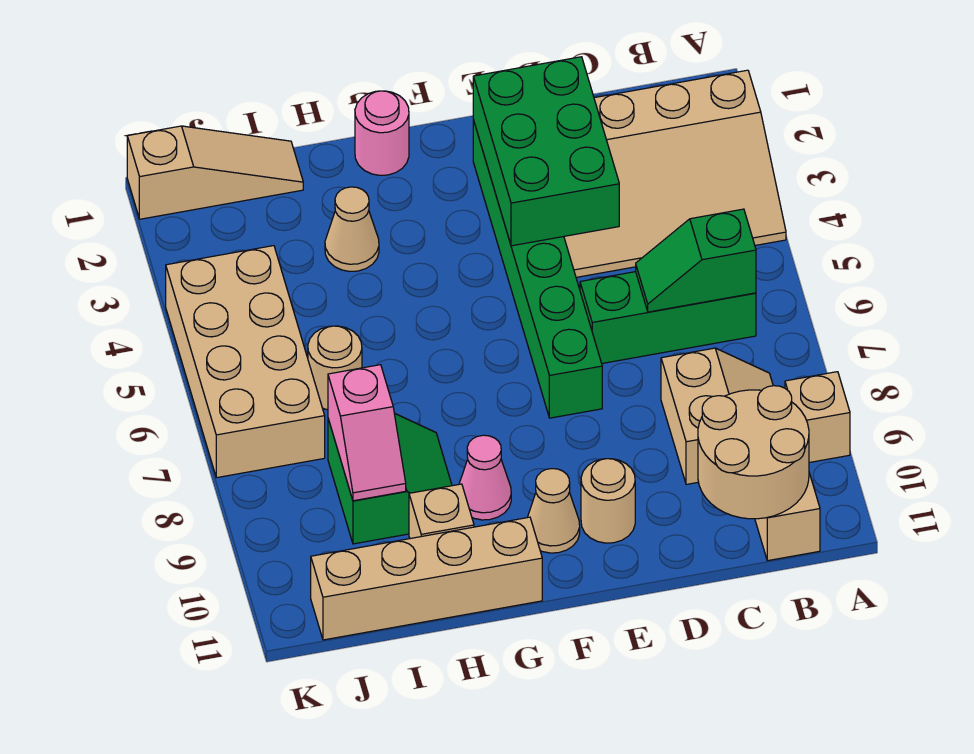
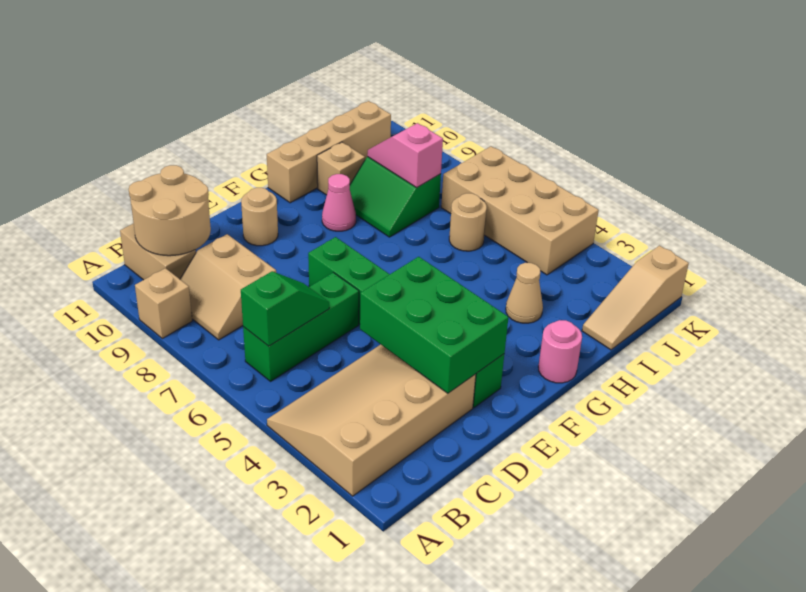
tan 1x1 cone [527,469,580,553] -> none

